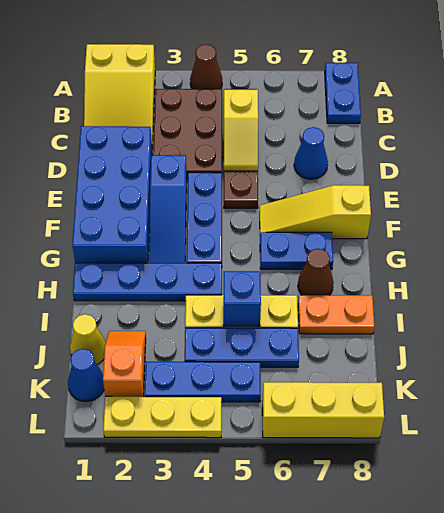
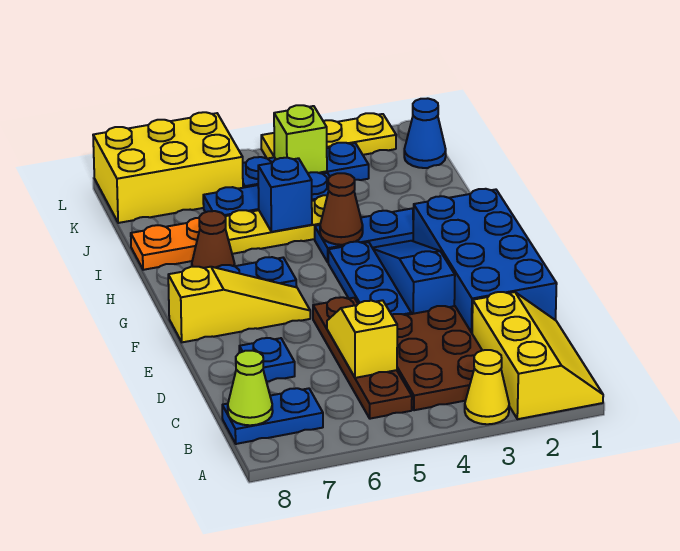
yellow 2x3 slope [84,44,155,150] -> yellow 2x3 slope turned to [472,292,603,419]
brown 1x1 cone [190,45,222,89] -> brown 1x1 cone moved to [320,173,363,245]
blue 1x2 plate [325,63,361,123] -> blue 1x2 plate turned to [222,388,323,444]
none -> lime 1x1 cone [228,351,273,425]
blue 1x1 cone [294,127,328,179] -> blue 1x1 plate [239,338,295,382]
yellow 1x1 cone [70,314,106,364] -> yellow 1x1 cone moved to [465,350,509,424]
orange 1x2 slope [103,331,146,397] -> none
none -> lime 1x1 brick [274,105,327,173]
yellow 1x3 brick [262,382,384,438] -> yellow 2x3 brick [93,112,243,223]

